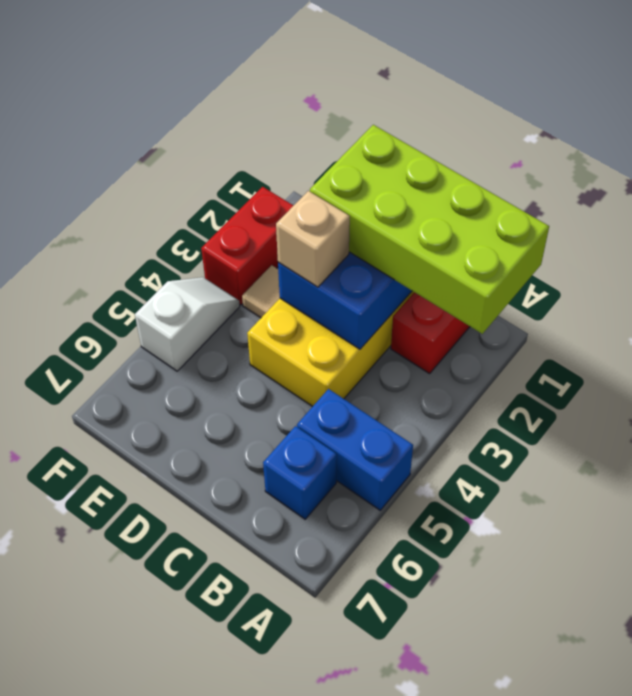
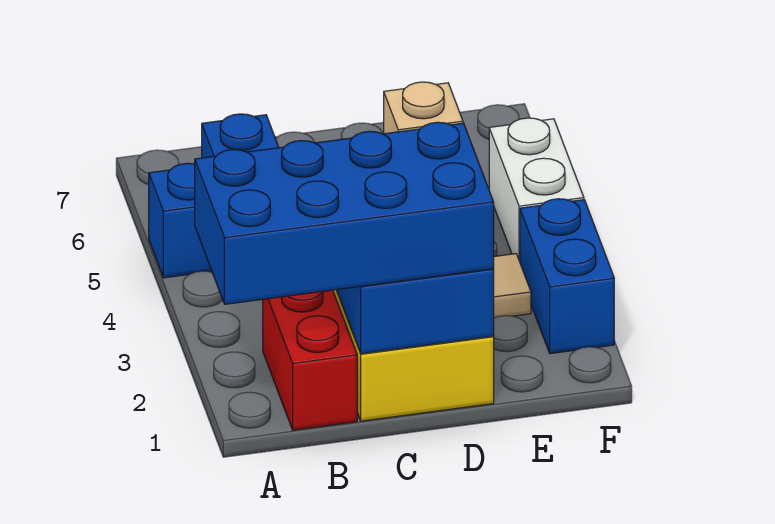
lime 2x4 brick [310,125,549,334] -> blue 2x4 brick [195,122,494,304]
red 1x2 brick [201,187,293,305] -> blue 1x2 brick [520,199,614,354]
white 1x2 slope [135,277,240,371] -> white 1x2 brick [489,118,584,261]

